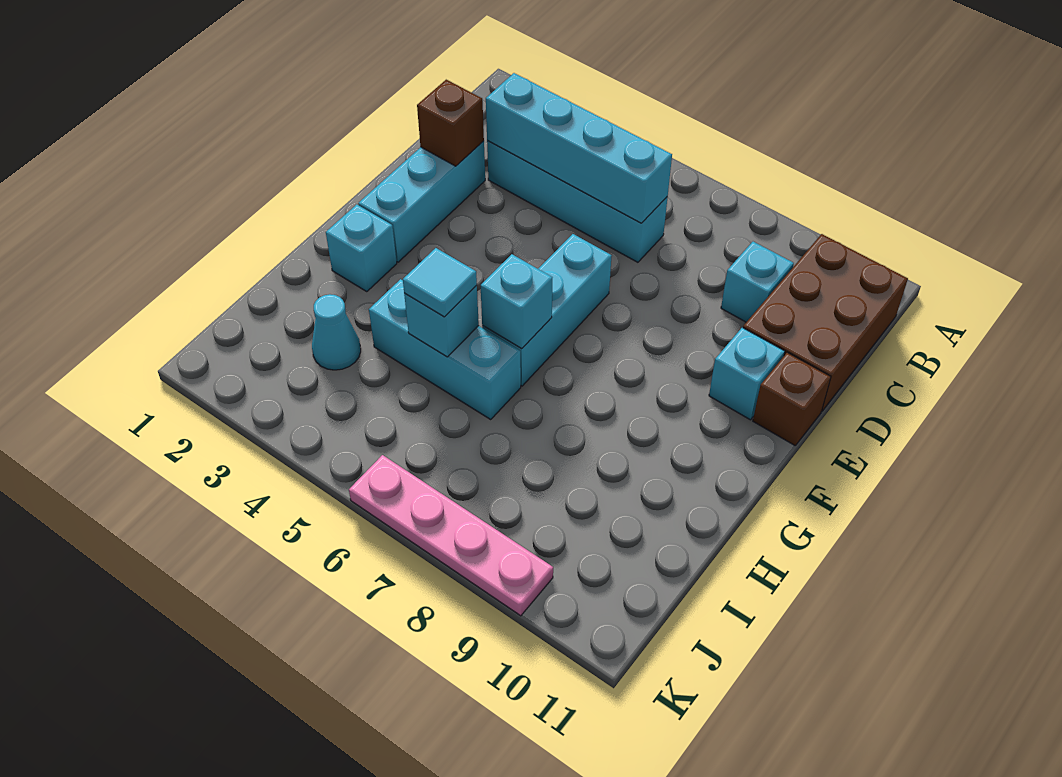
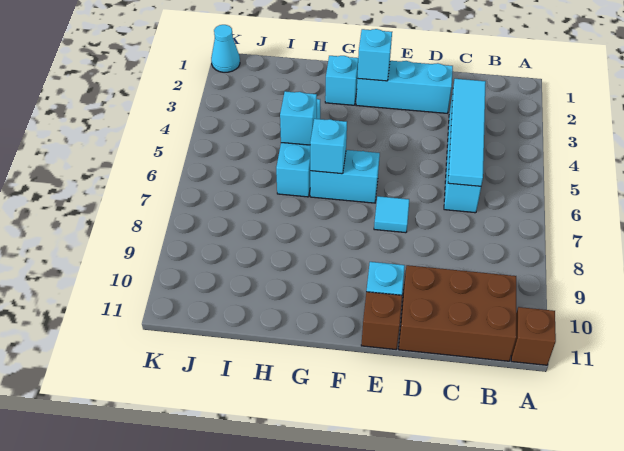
cyan 1x4 brick [486,73,672,223] -> cyan 1x4 tile [448,79,486,186]
cyan 1x1 brick [721,242,794,322] -> cyan 1x1 brick moved to [357,29,392,81]
brown 1x1 brick [417,80,484,166] -> brown 1x1 brick moved to [511,307,556,365]
cyan 1x3 brick [482,234,612,386] -> cyan 1x2 brick [310,150,380,203]
cyan 1x1 tile [403,248,477,317] -> cyan 1x1 tile moved to [374,196,409,233]
cyan 1x1 cone [312,294,361,370] -> cyan 1x1 cone moved to [211,25,240,72]
pink 1x4 plate [349,455,553,616] -> none

